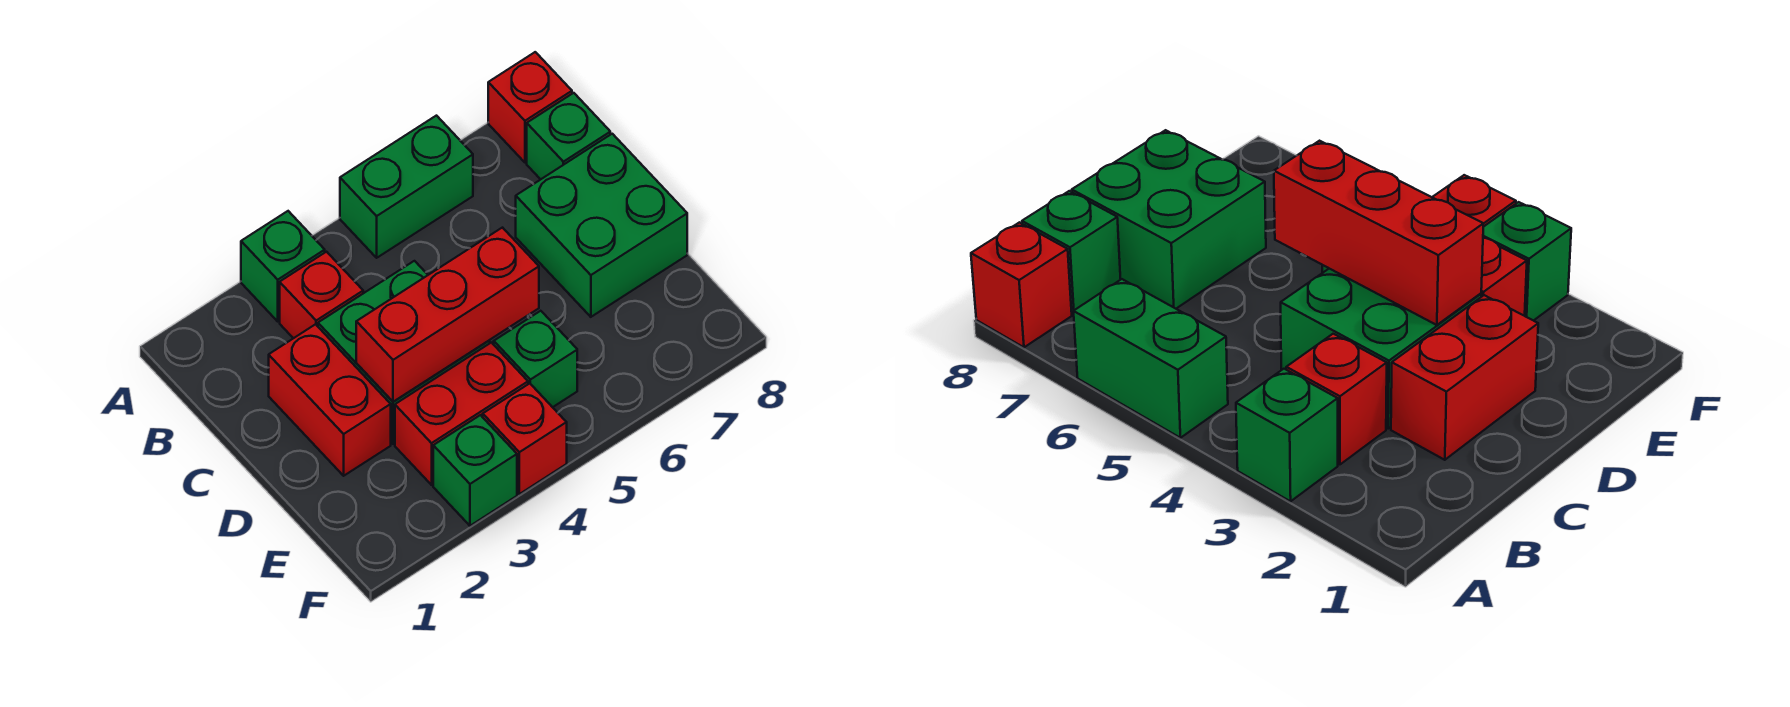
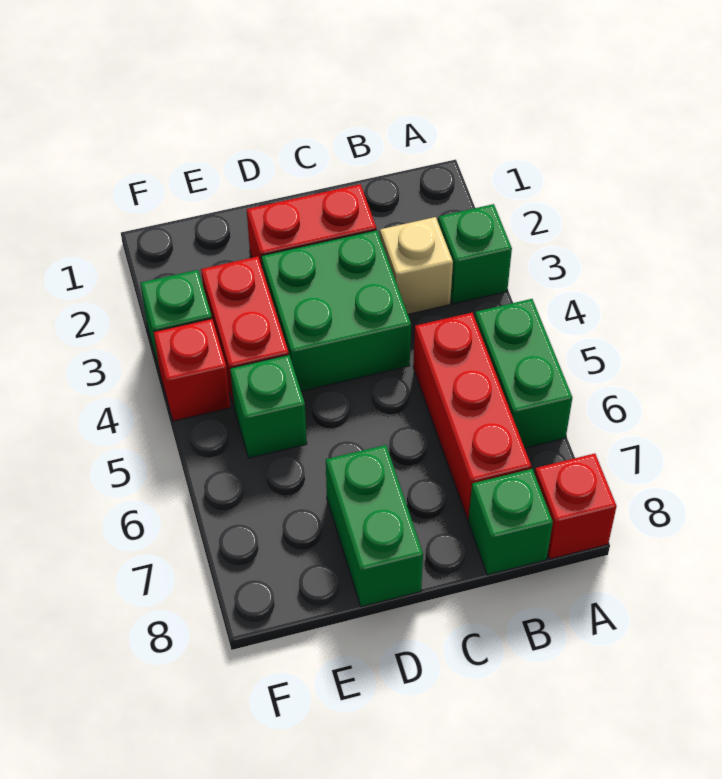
red 1x1 brick [280,252,363,338] -> tan 1x1 brick [380,217,453,314]
green 2x2 brick [516,134,687,317] -> green 1x2 brick [326,445,423,607]
red 1x3 brick [356,228,539,402] -> red 1x3 brick moved to [413,312,531,520]

